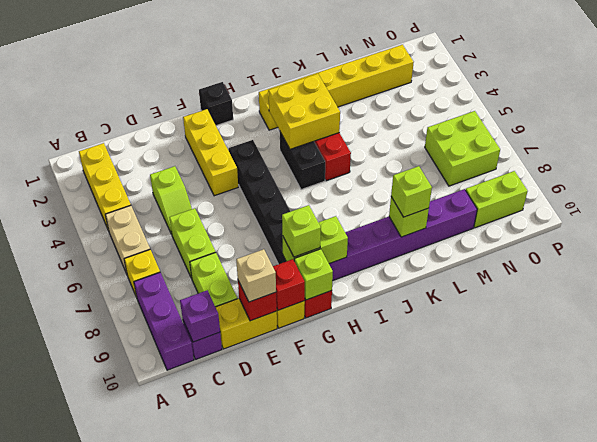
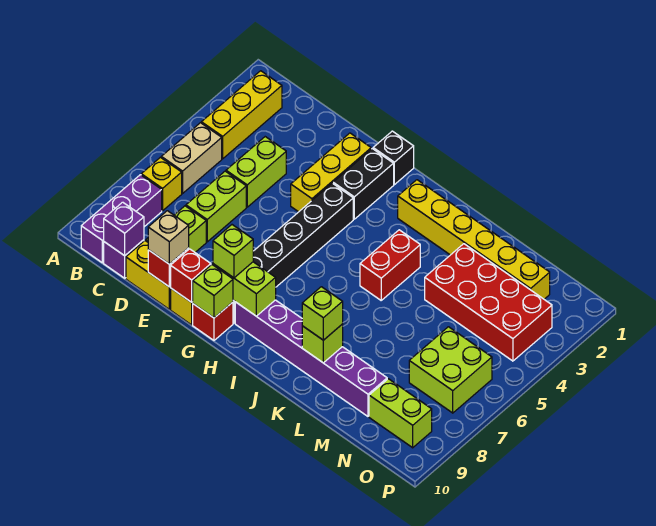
lime 1x2 slope [150,166,192,234] -> lime 1x2 brick [226,137,286,207]
yellow 2x2 brick [268,74,340,149] -> none
black 1x2 brick [280,132,325,190] -> black 1x2 brick moved to [333,149,394,219]
none -> red 2x4 brick [425,244,552,361]

